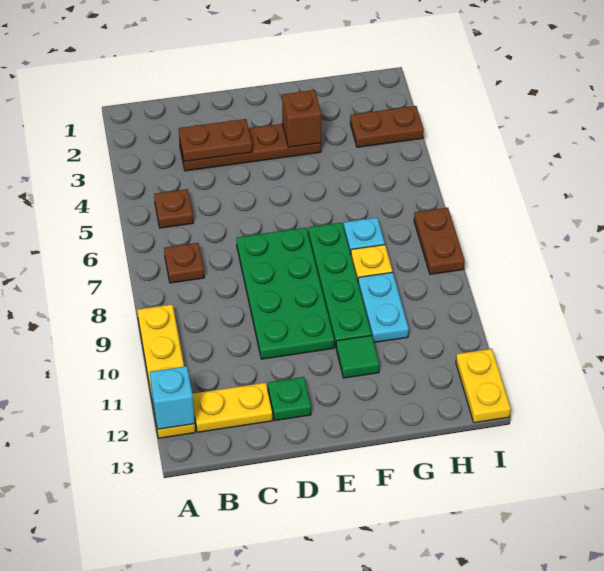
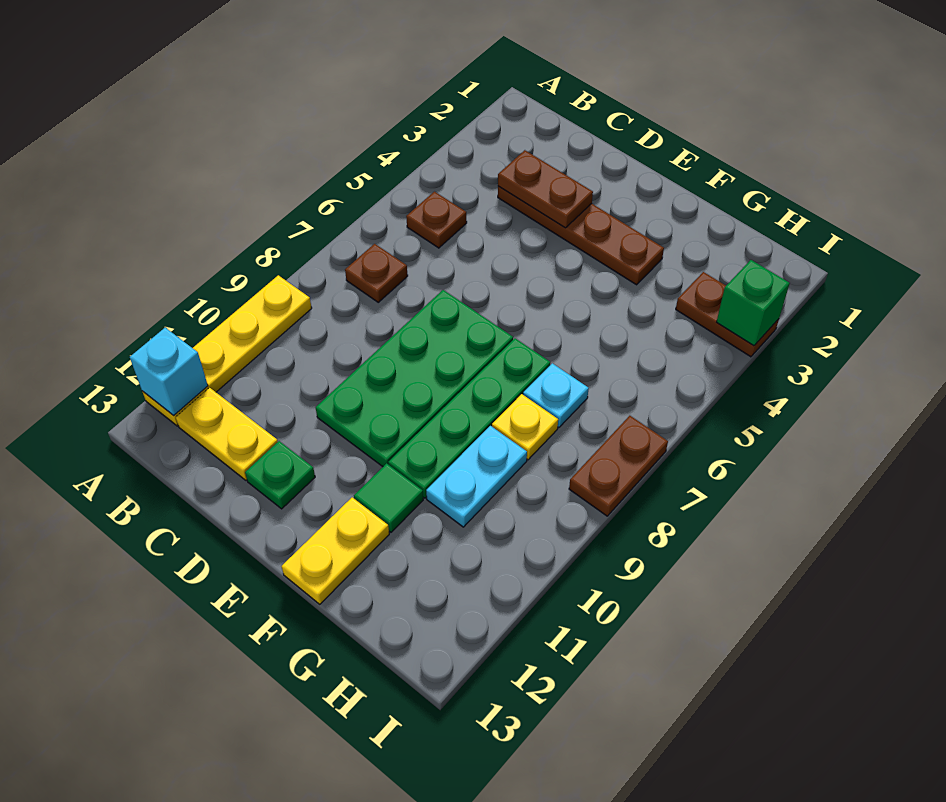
brown 1x1 brick [282,90,321,147] -> none
none -> green 1x1 brick [717,260,790,346]
yellow 1x2 plate [456,349,511,423] -> yellow 1x2 plate moved to [282,497,389,604]

